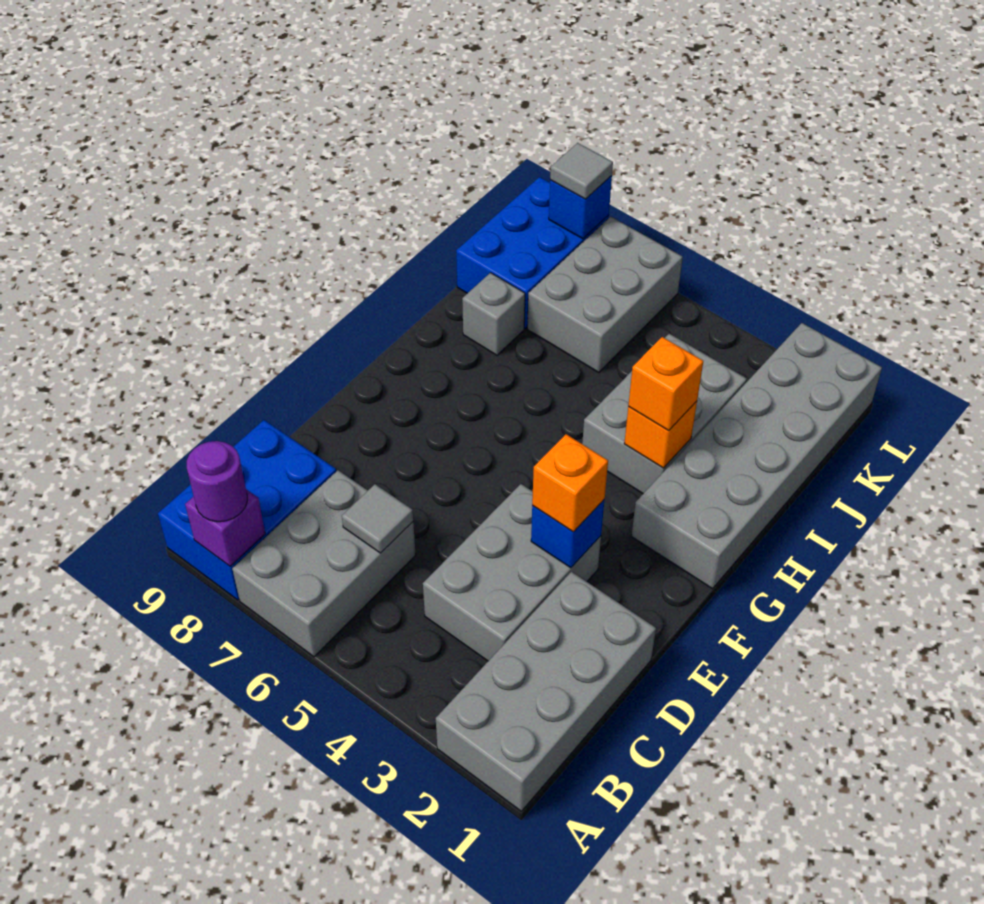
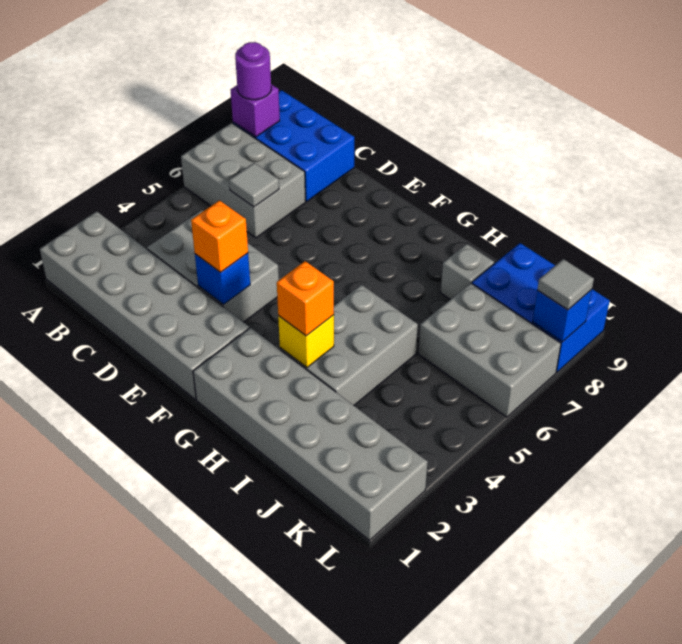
grey 2x4 brick [436,572,656,811] -> grey 2x6 brick [40,211,249,399]
grey 2x3 brick [582,334,747,494] -> grey 2x3 brick turned to [280,285,418,405]
orange 1x1 brick [624,401,697,468] -> yellow 1x1 brick [278,315,334,367]

